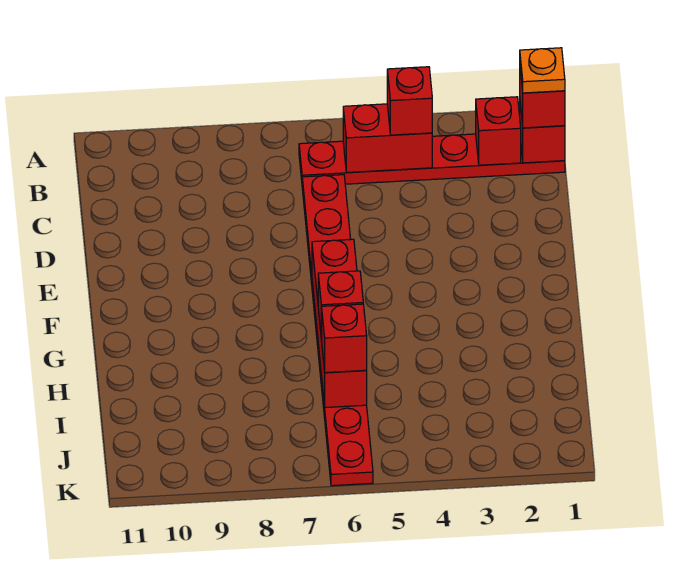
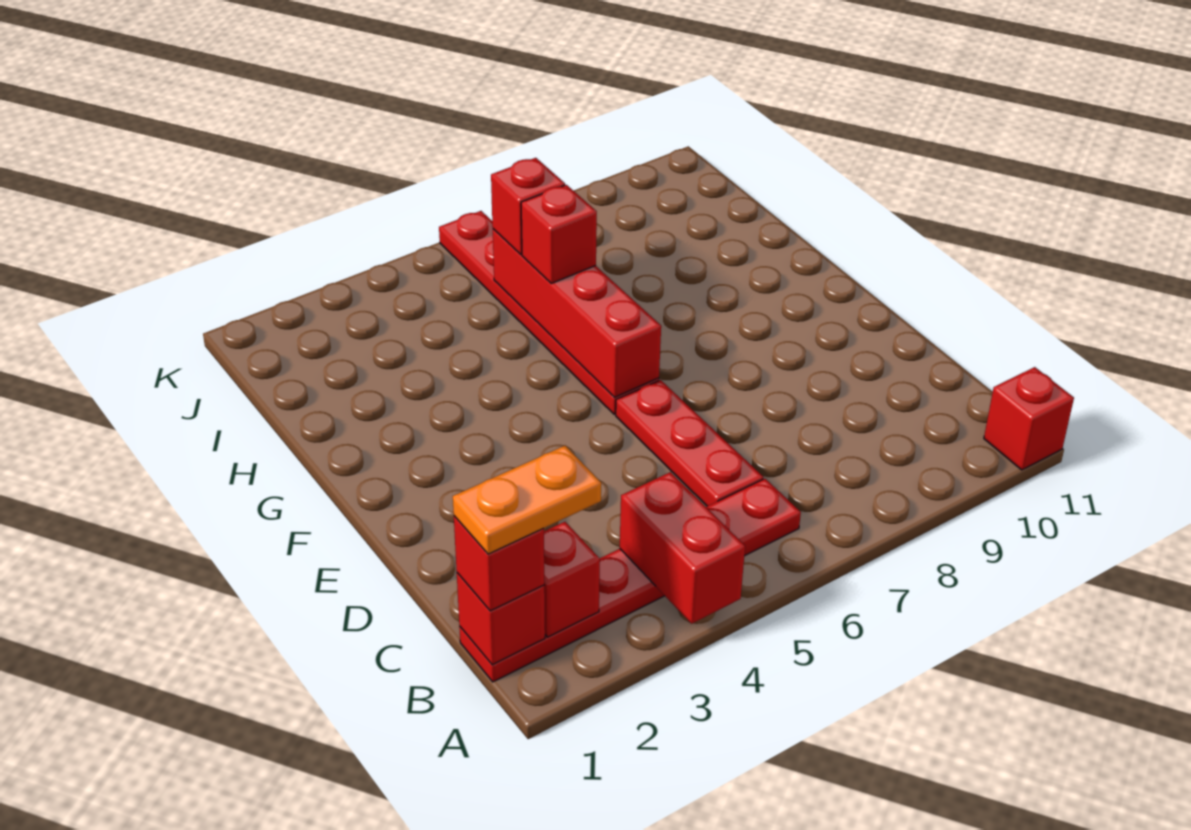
orange 1x1 plate [520,48,565,93] -> orange 1x2 plate [453,446,601,554]
red 1x2 brick [343,104,432,172] -> red 1x2 brick turned to [620,472,745,624]
red 1x1 brick [387,67,432,135] -> red 1x1 brick moved to [984,367,1074,470]

